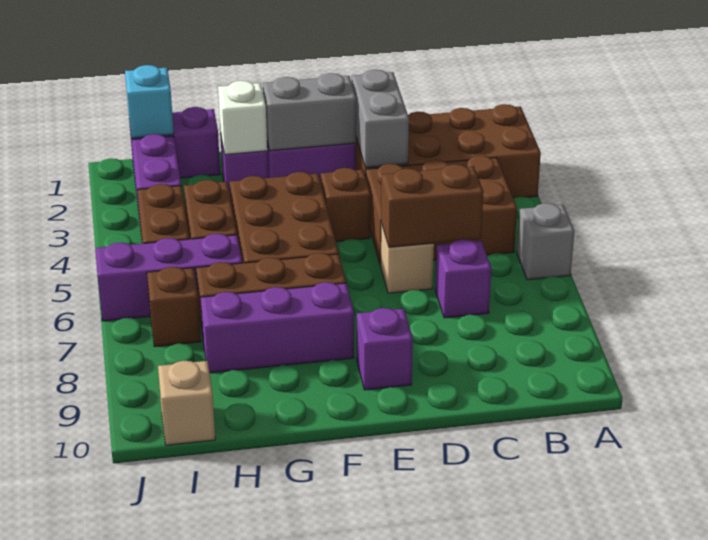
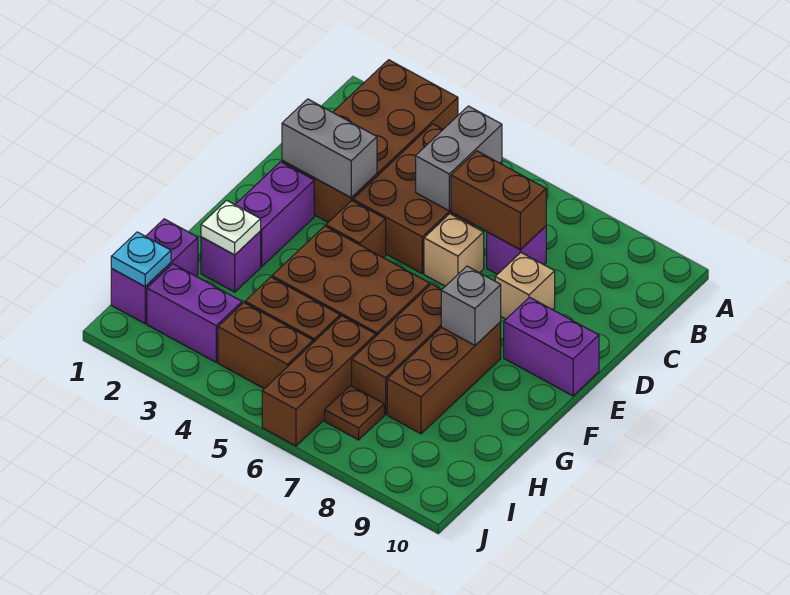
grey 1x1 brick [517,203,575,280] -> grey 1x1 brick moved to [441,266,501,345]
brown 1x2 brick [381,164,484,247] -> brown 1x2 brick turned to [451,151,546,250]
grey 1x2 brick [263,73,356,151] -> grey 1x2 brick moved to [416,106,502,211]
purple 1x1 brick [357,308,413,390] -> purple 1x2 brick [504,297,599,396]
purple 1x3 brick [201,282,354,373] -> brown 1x3 brick [387,322,501,434]
white 1x1 brick [218,81,267,155] -> white 1x1 plate [201,200,261,255]
purple 1x3 brick [95,234,242,321] -> brown 1x3 brick [262,316,376,446]
cyan 1x1 brick [125,65,174,138] -> cyan 1x1 plate [111,232,171,286]
brown 1x1 brick [147,267,201,347] -> brown 1x1 plate [325,386,384,440]
tan 1x1 brick [158,361,215,445] -> tan 1x1 brick moved to [495,253,555,319]

